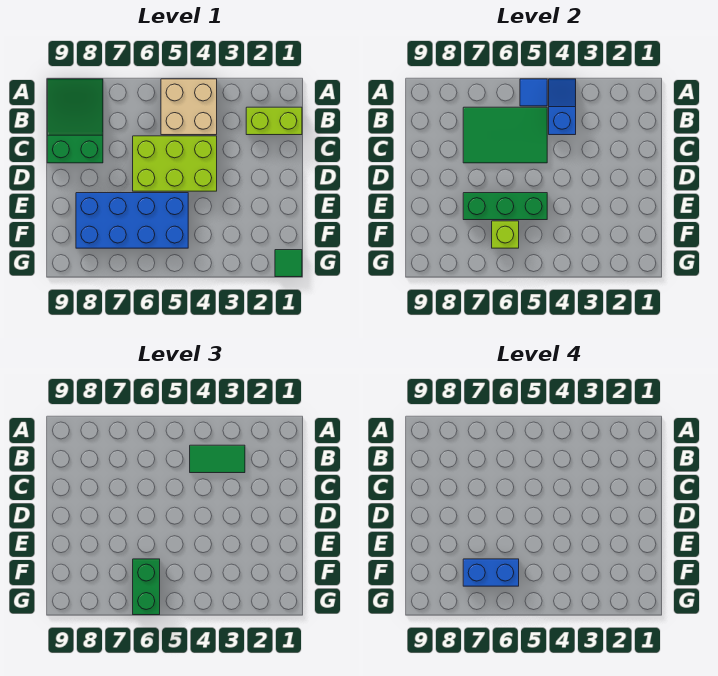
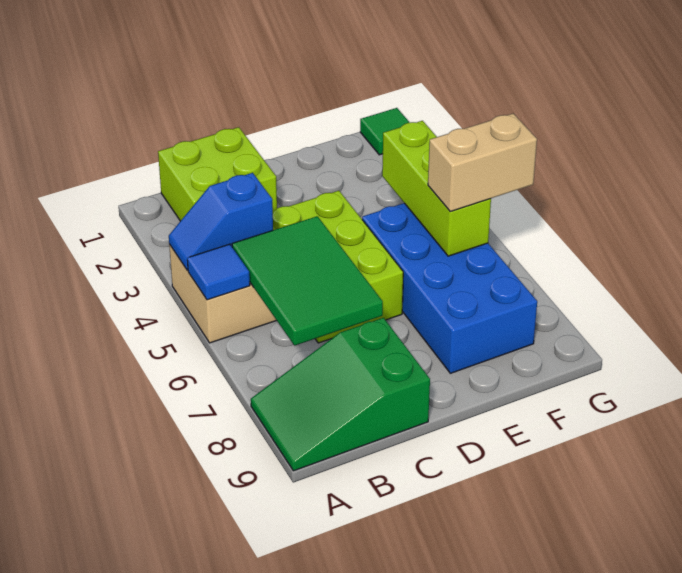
lime 1x2 brick [246,107,302,135] -> lime 2x2 brick [158,127,277,221]
green 1x2 tile [190,445,245,473] -> none
green 1x3 brick [463,193,547,220] -> none
lime 1x1 brick [492,221,519,248] -> lime 1x3 brick [382,121,491,256]
green 1x2 brick [133,559,160,615] -> tan 1x2 brick [428,114,537,211]
blue 1x2 brick [463,559,519,586] -> none

